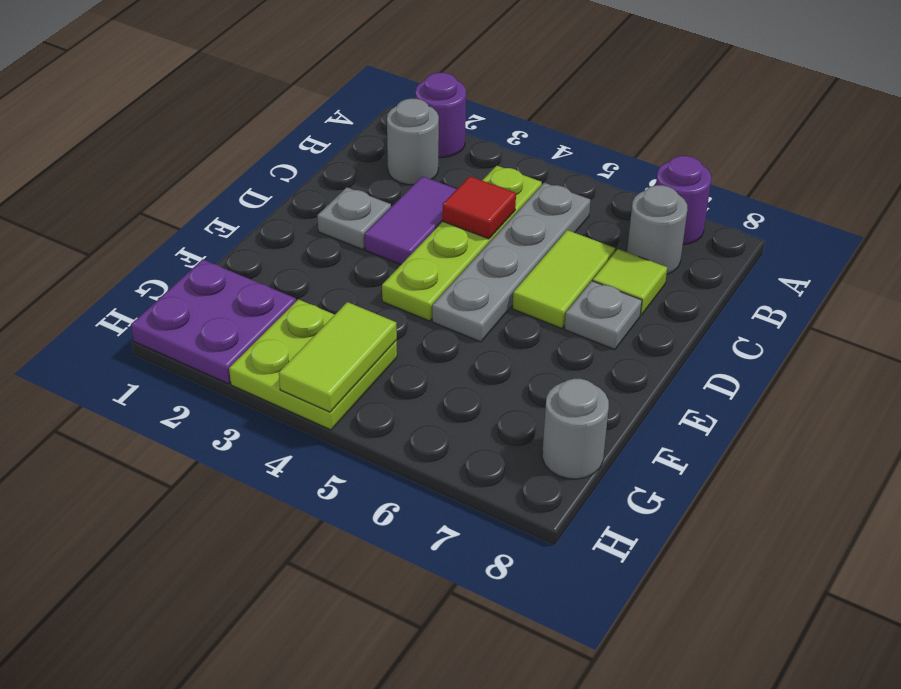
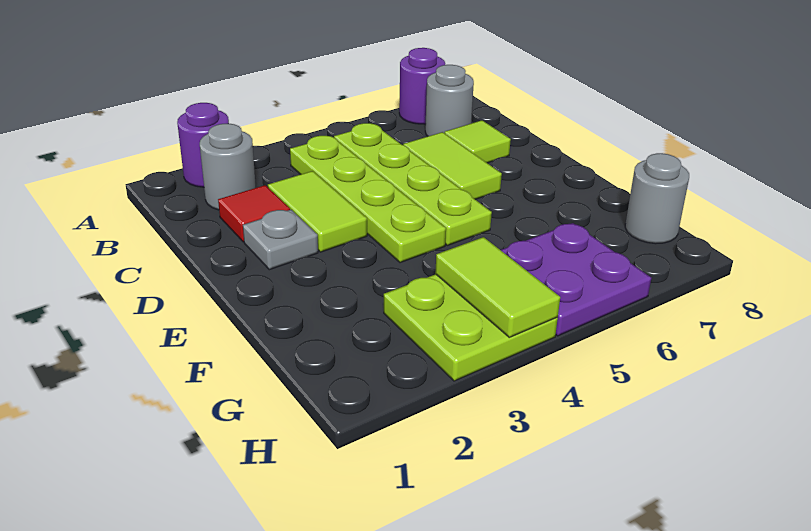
grey 1x4 plate [432,183,590,342] -> lime 1x4 plate [334,123,492,245]
purple 1x2 tile [365,176,457,265] -> lime 1x2 tile [268,171,367,252]
red 1x1 tile [442,176,516,239] -> red 1x1 tile moved to [218,185,290,242]
grey 1x1 plate [564,281,642,350] -> none
purple 2x2 plate [131,259,296,384] -> purple 2x2 plate moved to [501,223,651,336]

